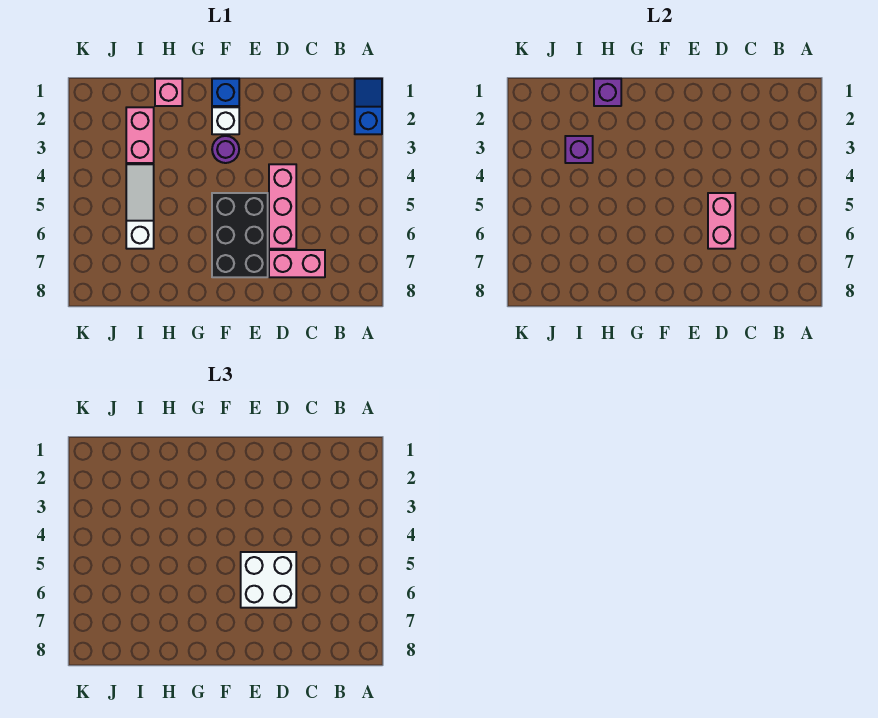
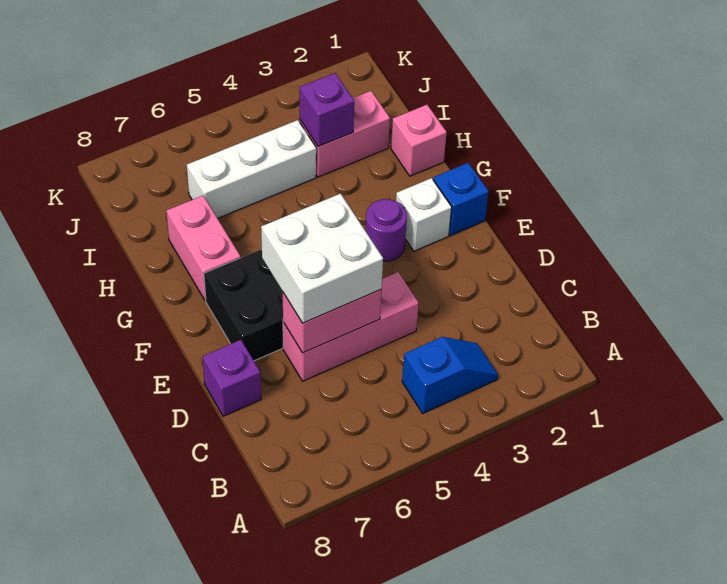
blue 1x2 slope [355,79,382,134] -> blue 1x2 slope moved to [402,337,498,413]
pink 1x2 brick [269,250,325,277] -> pink 1x2 brick moved to [166,196,241,301]
purple 1x1 brick [594,79,621,106] -> purple 1x1 brick moved to [203,340,261,416]
white 1x3 slope [126,164,154,249] -> white 1x3 brick [187,120,316,218]

